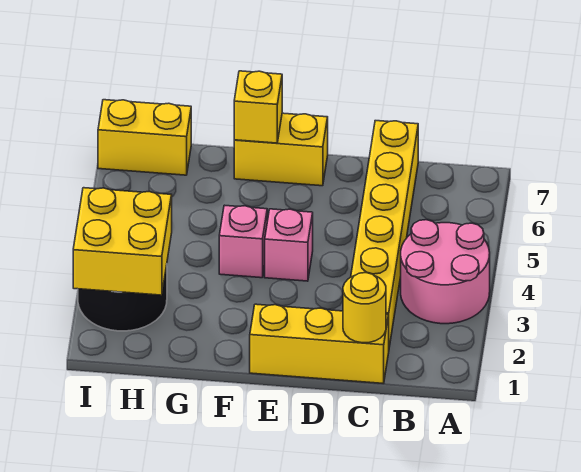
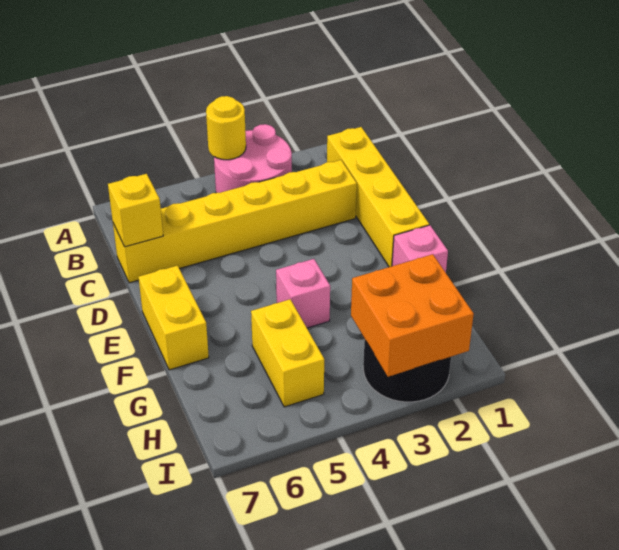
yellow 1x3 brick [250,304,389,384] -> yellow 1x4 brick [327,127,429,267]
yellow 1x1 round brick [343,273,386,343] -> yellow 1x1 round brick moved to [206,96,246,160]
pink 1x1 brick [265,209,313,281] -> pink 1x1 brick moved to [392,225,448,272]
yellow 1x1 brick [234,71,282,143] -> yellow 1x1 brick moved to [108,174,163,247]
yellow 2x2 brick [73,188,172,295] -> orange 2x2 brick [351,254,474,377]
yellow 1x2 brick [98,100,191,175] -> yellow 1x2 brick moved to [251,299,324,407]

